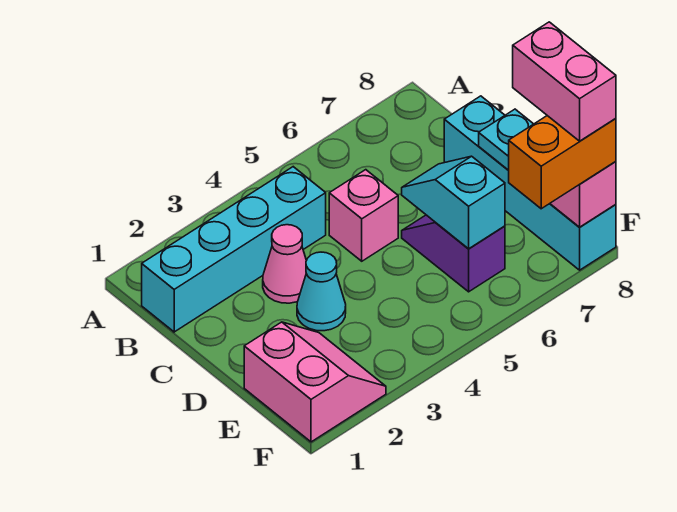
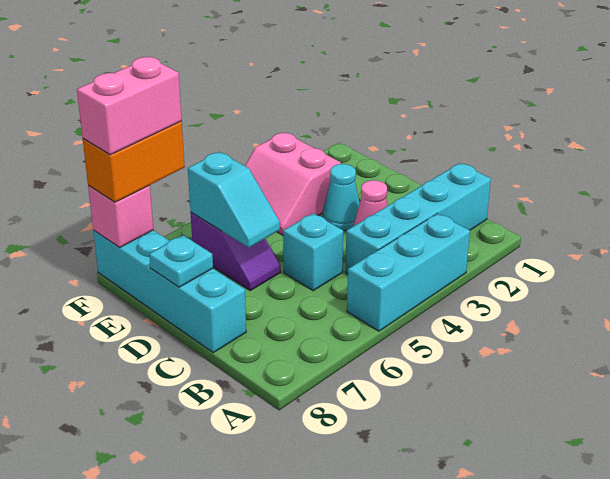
none -> cyan 1x3 brick [347,213,470,331]
pink 1x1 brick [329,170,398,261] -> cyan 1x1 brick [283,213,343,291]
pink 2x2 slope [244,322,386,442] -> pink 2x2 slope moved to [245,132,341,235]
pink 1x2 brick [513,22,616,141] -> pink 1x2 brick turned to [77,57,182,155]

